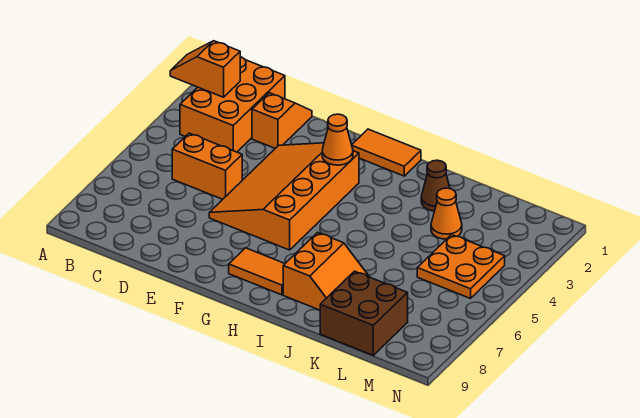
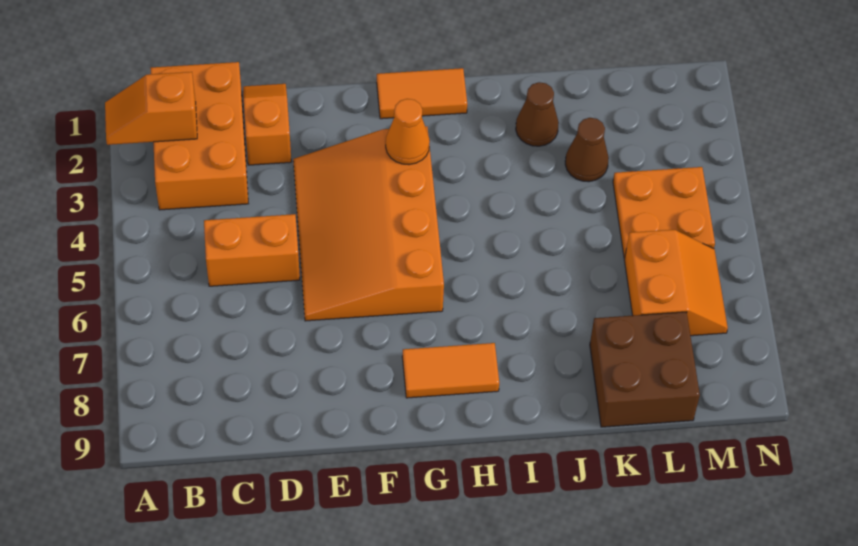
orange 2x2 slope [283,233,369,310] -> orange 2x2 slope moved to [624,230,728,336]
orange 1x1 cone [431,188,462,239] -> brown 1x1 cone [565,118,609,182]

